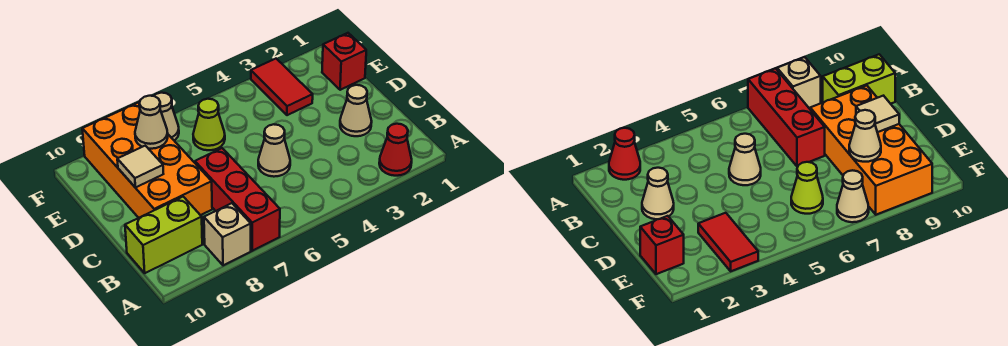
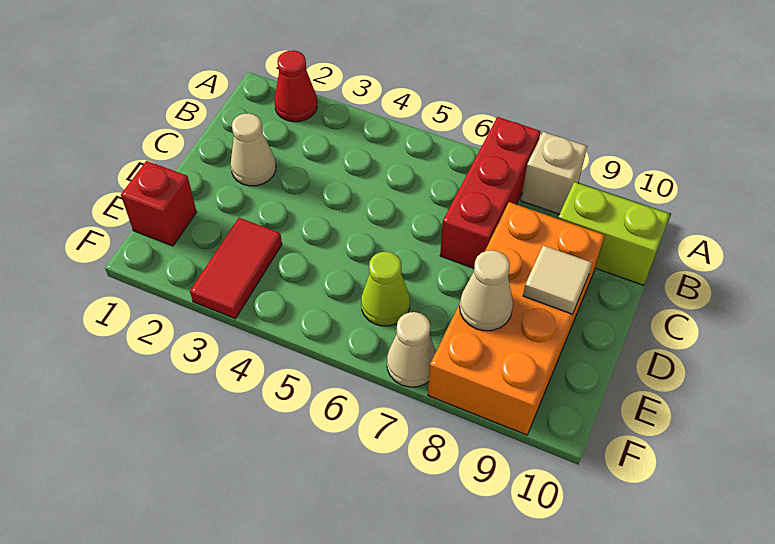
tan 1x1 cone [258,124,290,177] -> none

